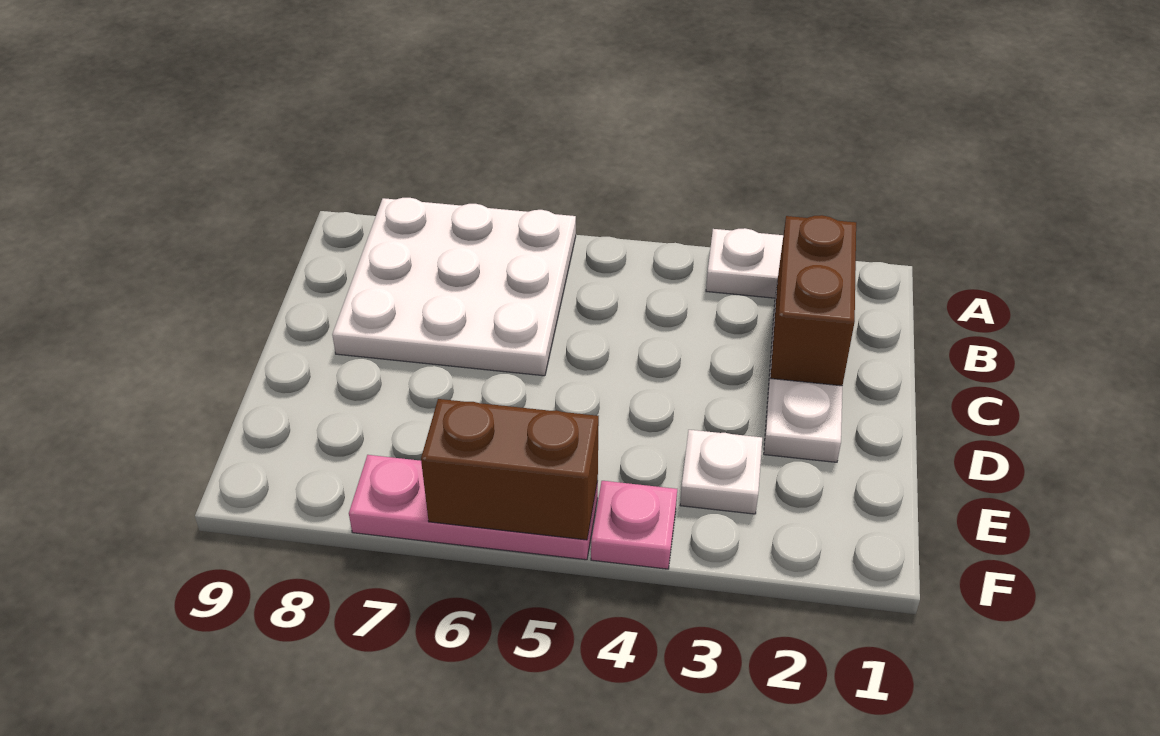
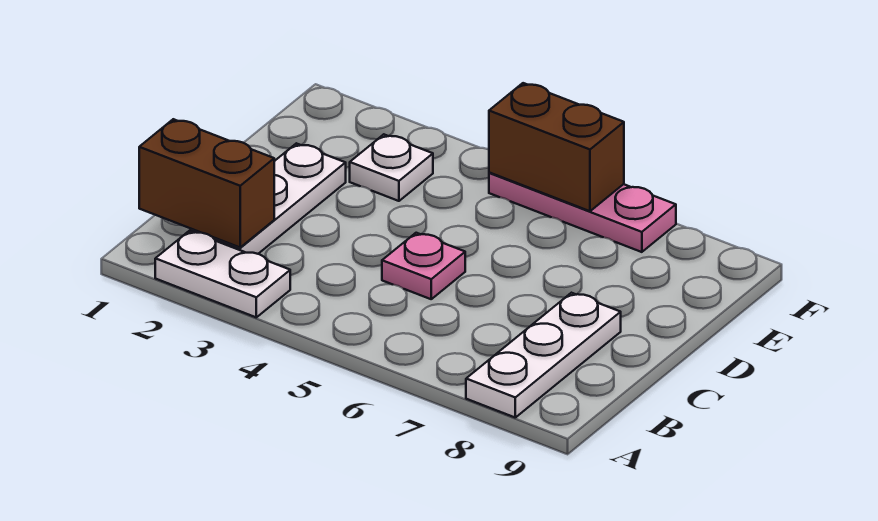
white 3x3 plate [332,198,576,376] -> white 1x3 plate [466,293,621,417]
brown 1x2 brick [771,215,856,386] -> brown 1x2 brick turned to [139,119,274,247]
pink 1x1 plate [591,481,677,569] -> pink 1x1 plate moved to [382,233,465,299]

